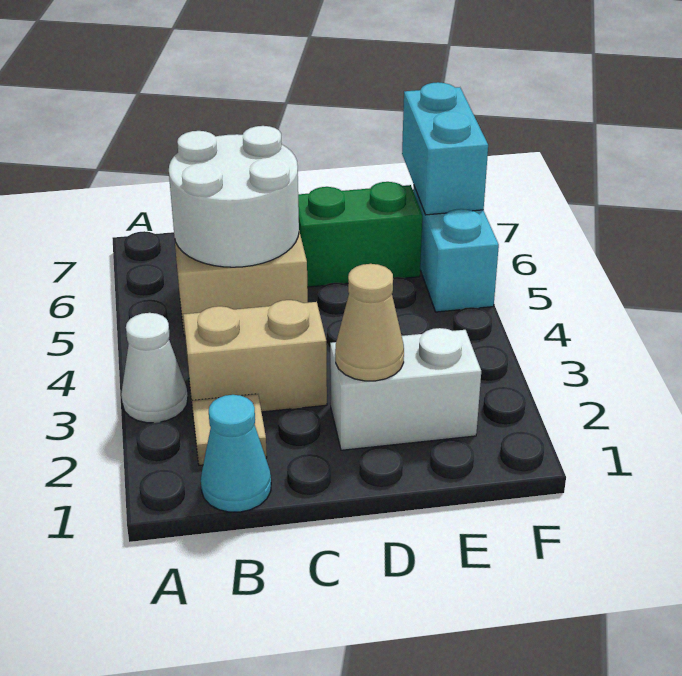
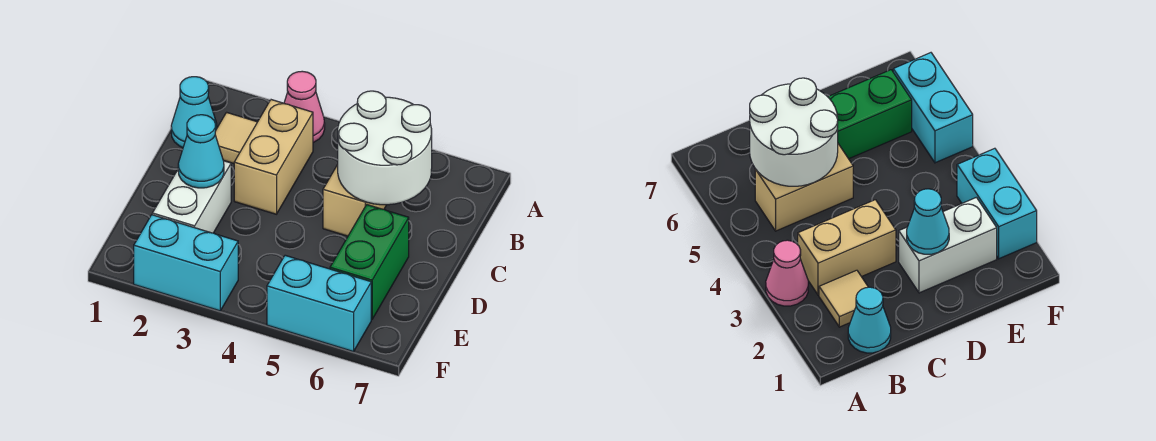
white 1x1 cone [121,313,188,423] -> pink 1x1 cone [284,71,325,143]
tan 1x1 cone [335,264,404,381] -> cyan 1x1 cone [178,115,224,188]
cyan 1x2 brick [402,82,488,215] -> cyan 1x2 brick moved to [134,215,238,311]

